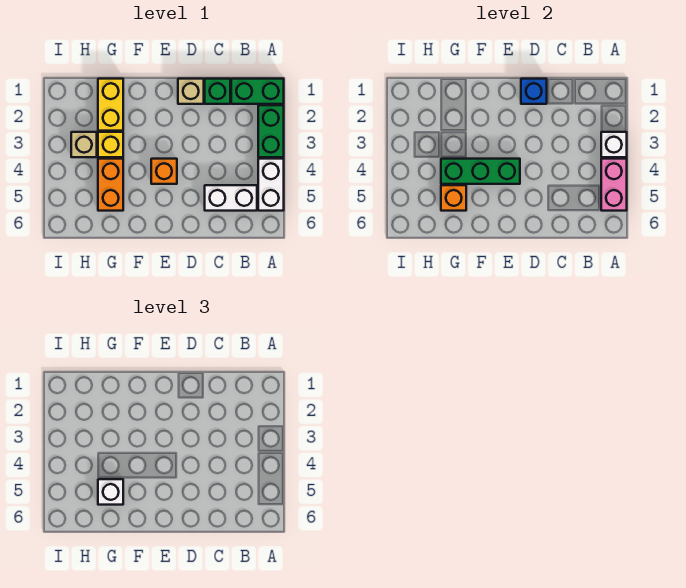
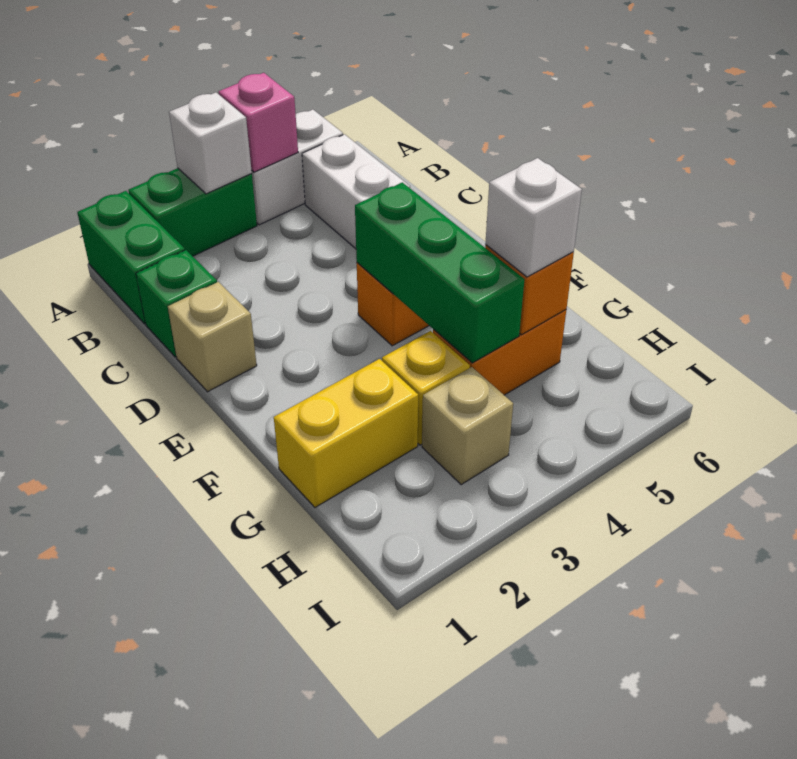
pink 1x2 brick [601,159,627,211] -> pink 1x1 brick [219,73,298,172]
blue 1x1 brick [521,79,547,104] -> none

